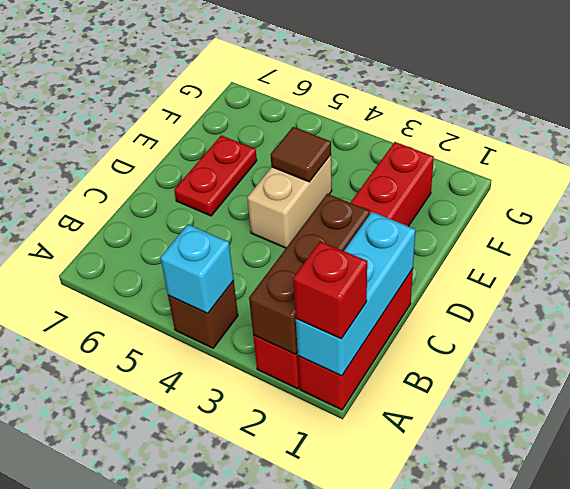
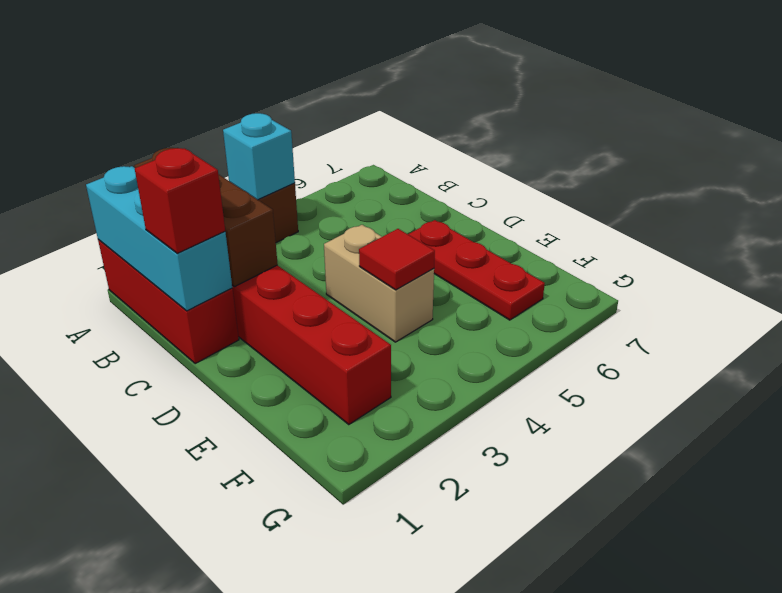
red 1x1 brick [293,241,367,339] -> red 1x1 brick moved to [135,148,225,253]
red 1x2 plate [174,135,257,216] -> red 1x3 plate [408,220,545,320]
brown 1x1 tile [271,127,331,182] -> red 1x1 tile [359,229,435,290]

